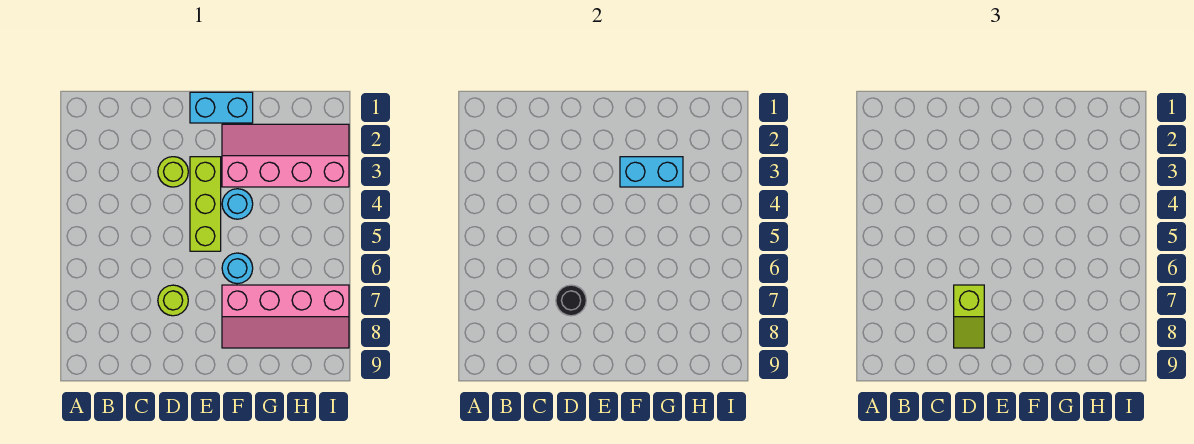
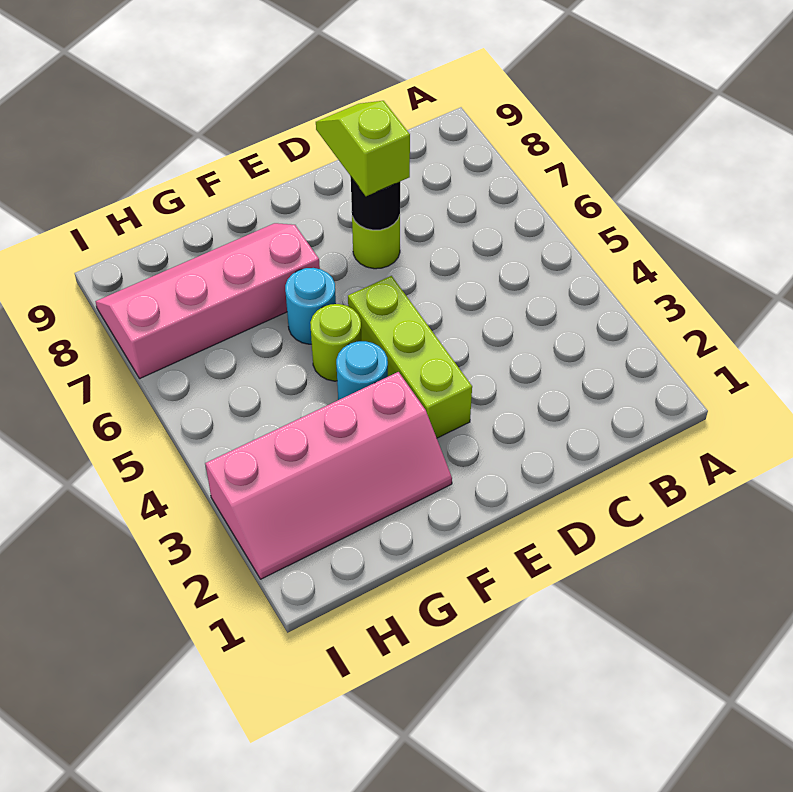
lime 1x1 round brick [158,157,188,187] -> lime 1x1 round brick moved to [310,304,361,381]
cyan 1x2 brick [190,92,253,123] -> none
cyan 1x2 brick [620,157,683,187] -> none

